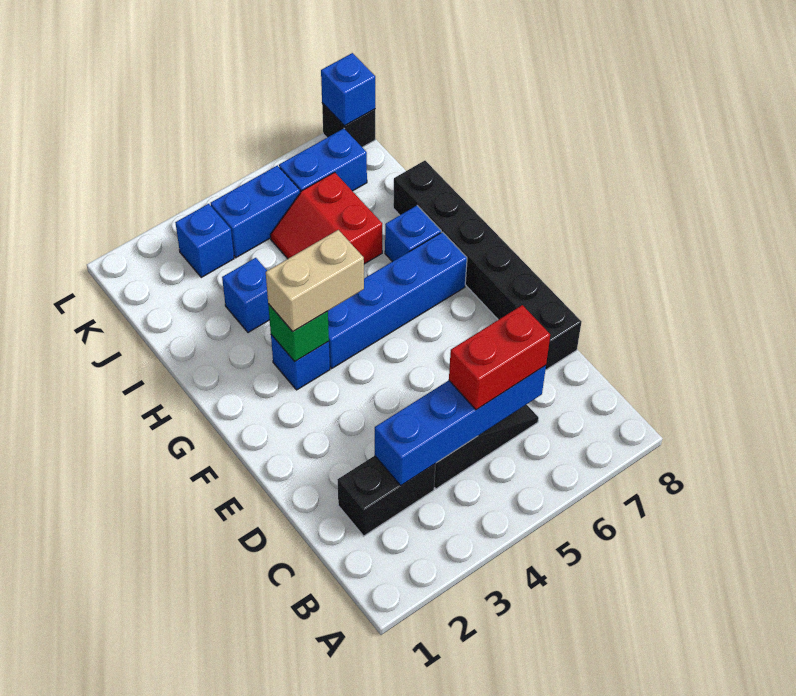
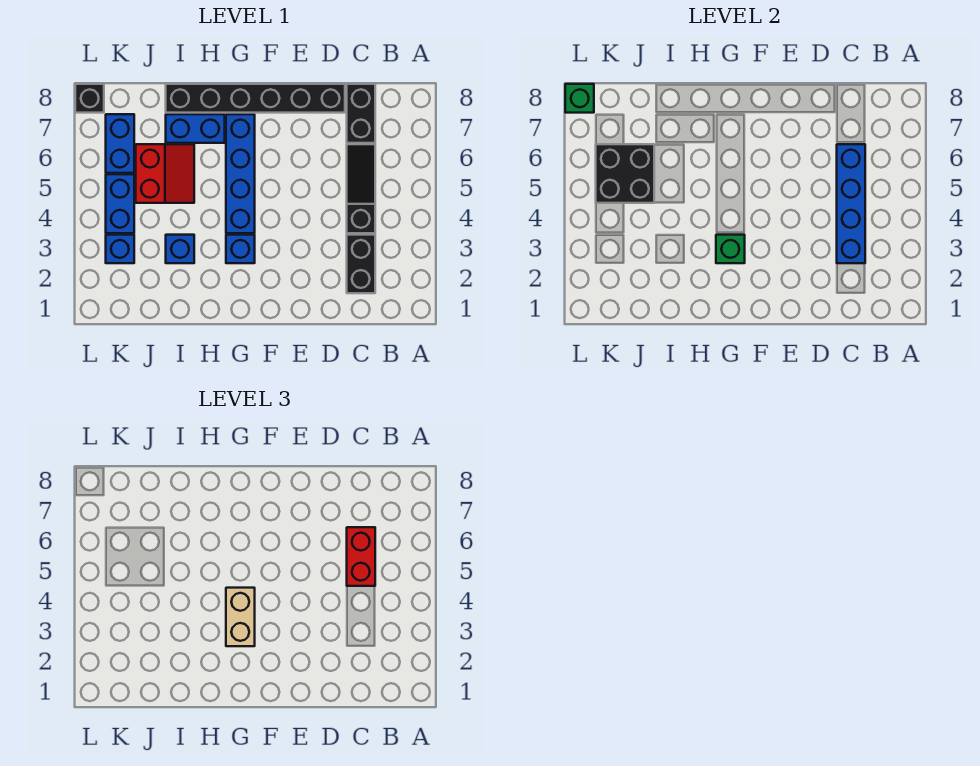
none -> black 1x2 brick [347,84,375,143]
blue 1x1 brick [385,206,441,262] -> blue 1x2 brick [166,114,225,143]
red 2x2 slope [270,172,382,264] -> red 2x2 slope turned to [136,144,194,203]
none -> black 2x2 brick [596,144,654,203]
blue 1x1 brick [321,53,375,126] -> green 1x1 brick [565,84,594,113]

